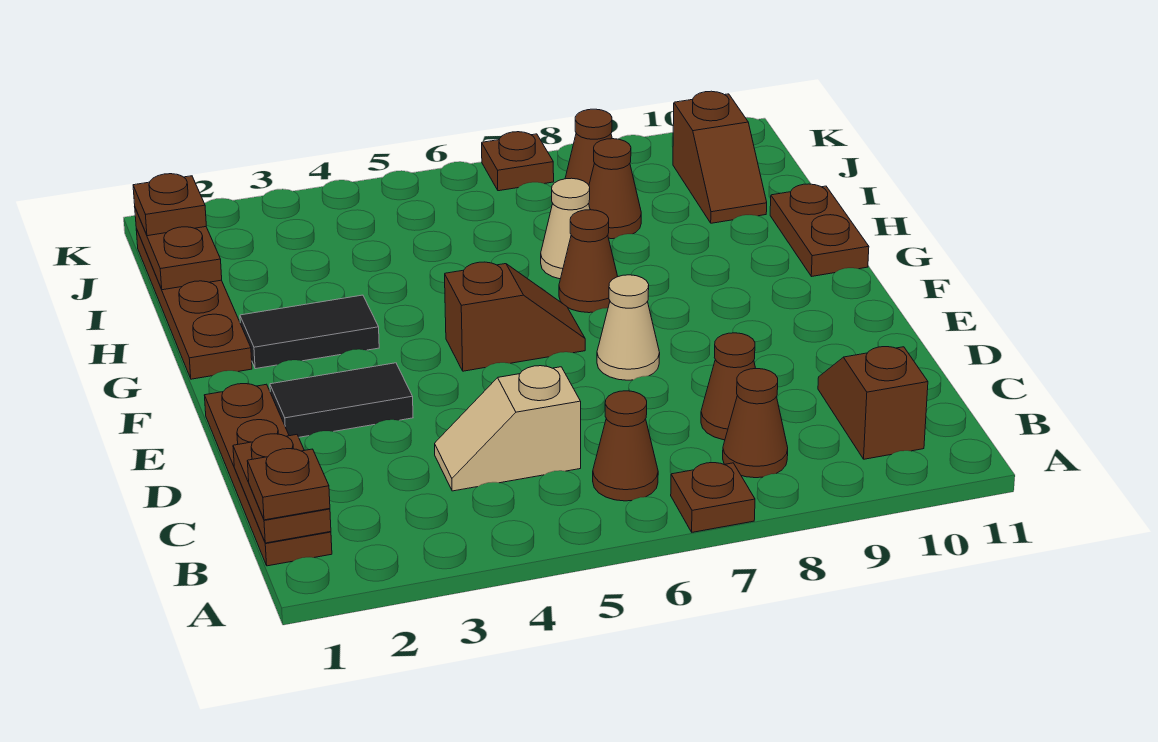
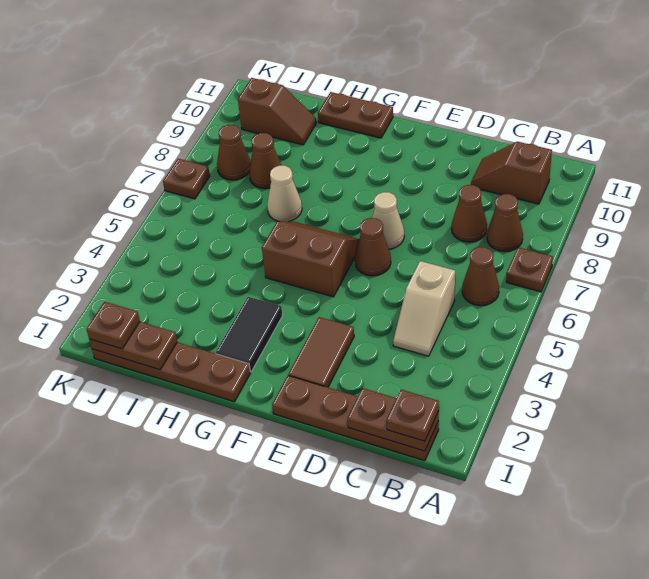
black 1x2 tile [270,363,413,437] -> brown 1x2 tile [289,317,354,387]
brown 1x2 slope [445,262,585,371] -> brown 2x2 slope [262,222,359,297]
brown 1x1 cone [559,210,618,313] -> brown 1x1 cone moved to [355,218,391,276]

